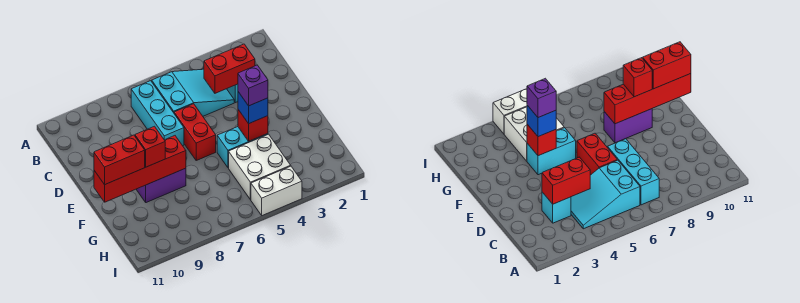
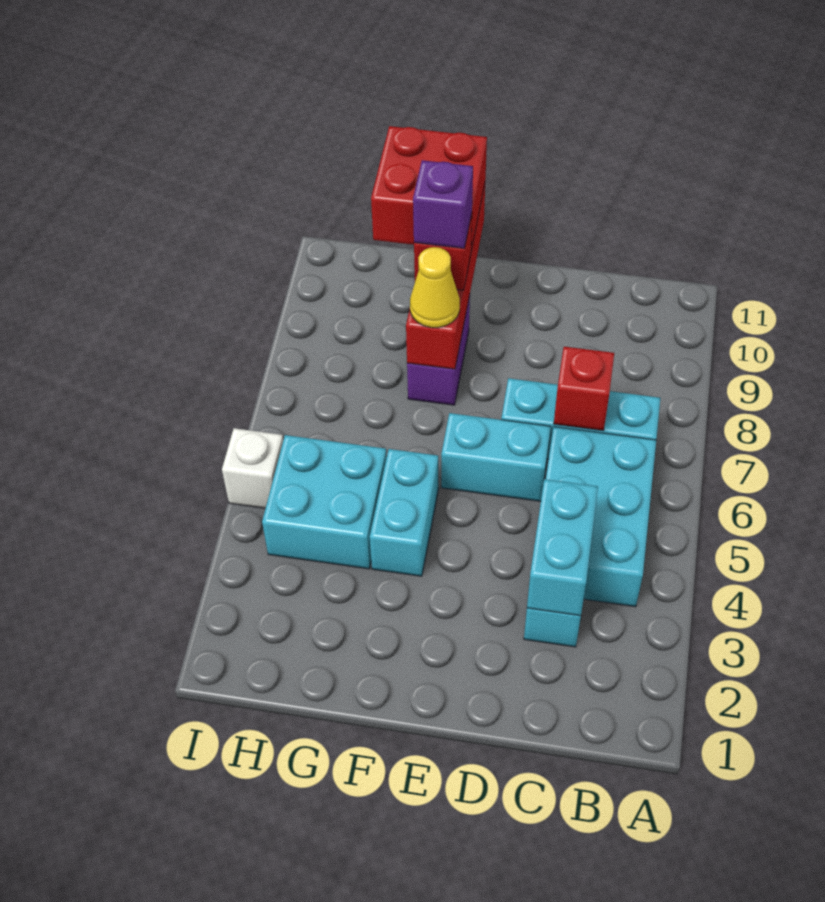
cyan 2x3 slope [152,69,234,116] -> cyan 2x3 brick [546,427,656,607]
red 1x2 brick [204,44,255,93] -> cyan 1x2 brick [527,479,598,616]
red 1x2 brick [174,104,216,160] -> cyan 1x2 brick [441,413,551,501]
red 1x1 brick [238,110,268,141] -> red 1x1 brick moved to [554,347,614,430]
blue 1x1 brick [238,92,268,124] -> none
purple 1x1 brick [238,65,268,106] -> purple 1x1 brick moved to [413,160,473,248]
none -> yellow 1x1 cone [410,247,460,328]
red 1x2 brick [94,135,145,185] -> red 2x2 brick [371,126,487,250]
white 2x2 brick [229,134,291,200] -> cyan 2x2 brick [262,435,387,569]
white 1x2 brick [251,166,302,216] -> white 1x1 brick [222,428,283,508]

